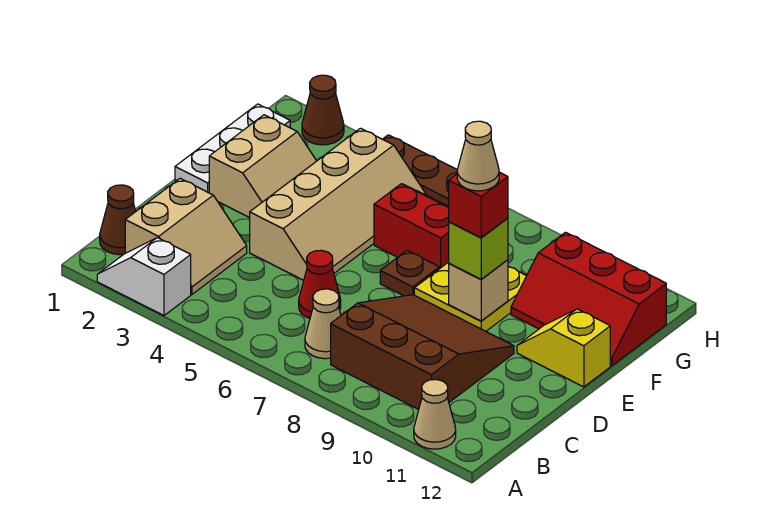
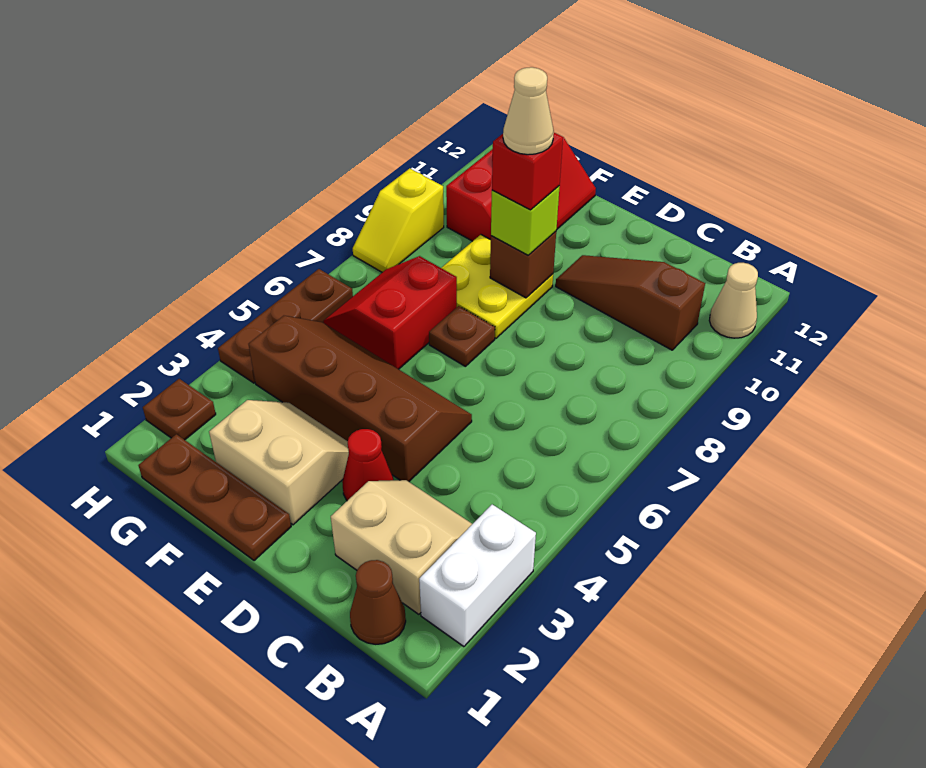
white 1x2 slope [97,238,191,316] -> white 1x2 brick [419,504,536,647]
tan 1x1 cone [305,289,341,359] -> none
brown 3x3 slope [331,295,514,409] -> brown 1x3 slope [556,255,705,350]
red 1x1 cone [299,250,341,318] -> red 1x1 cone moved to [342,429,393,501]
tan 2x4 slope [250,128,426,280] -> brown 2x4 slope [249,316,472,482]
white 1x3 plate [175,104,290,193] -> brown 1x3 plate [139,434,291,561]
tan 1x1 brick [449,260,508,321] -> brown 1x1 brick [490,231,556,298]
yellow 1x2 slope [517,309,610,387] -> yellow 1x2 slope moved to [353,168,444,272]
brown 1x1 cone [302,75,344,145] -> brown 1x1 plate [143,379,216,440]

